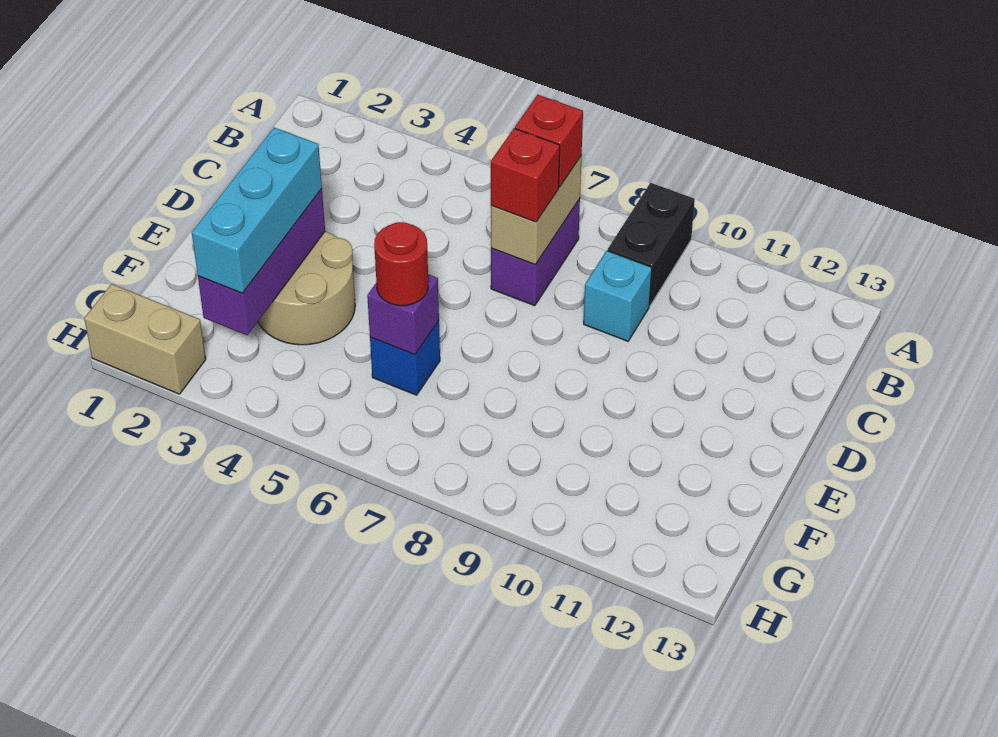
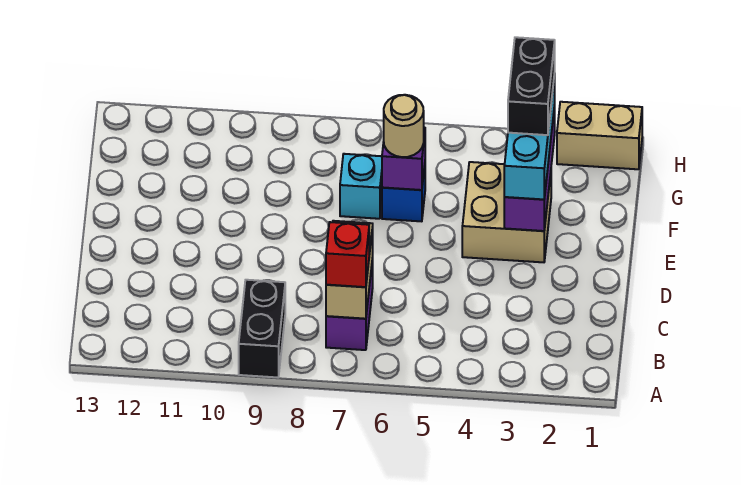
red 1x1 brick [491,129,560,222] -> none
cyan 1x1 brick [584,251,652,341] -> cyan 1x1 brick moved to [340,154,382,219]
tan 2x2 round brick [258,231,355,345] -> tan 2x2 brick [462,162,551,262]
none -> black 1x2 brick [508,37,555,135]
red 1x1 round brick [374,222,428,306] -> tan 1x1 round brick [384,95,424,157]

